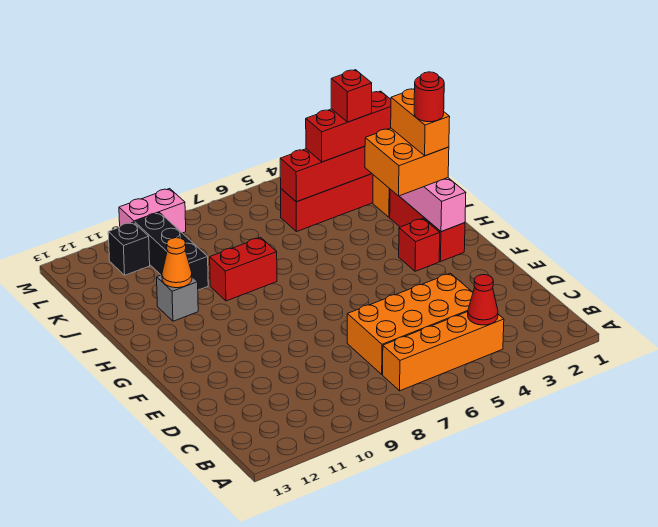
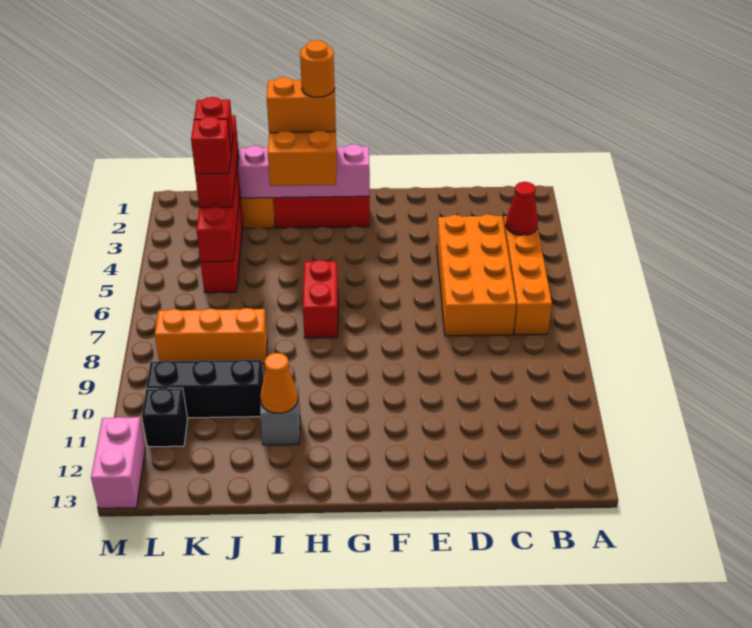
red 1x1 brick [399,219,440,271] -> red 1x1 brick moved to [191,117,231,174]
red 1x1 round brick [414,72,444,122] -> orange 1x1 round brick [300,40,335,97]
red 1x2 brick [210,238,277,301] -> red 1x2 brick moved to [303,260,338,338]
none -> orange 1x3 brick [155,308,267,364]
pink 1x2 brick [119,189,186,233] -> pink 1x2 brick moved to [91,417,146,508]

